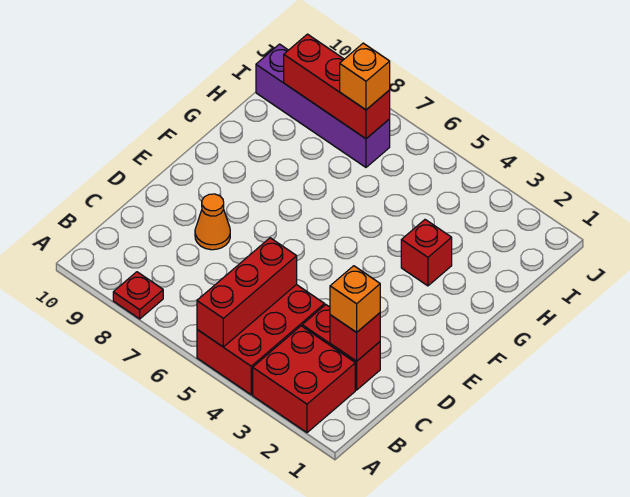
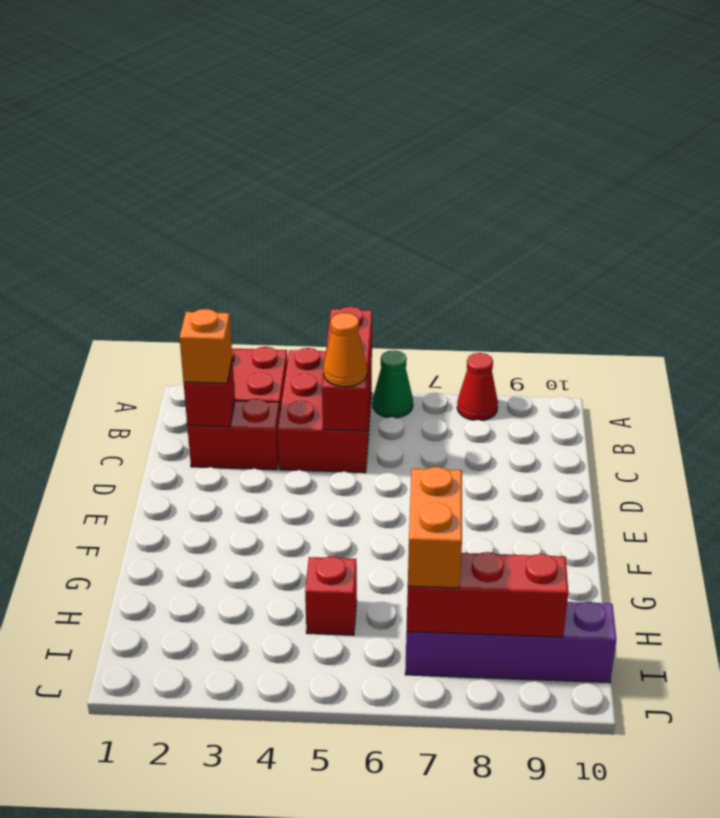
none -> green 1x1 cone [373,350,413,418]
red 1x1 plate [113,272,163,319] -> red 1x1 cone [457,353,498,420]
orange 1x1 cone [195,194,230,250] -> orange 1x1 cone moved to [323,313,367,387]
red 1x1 brick [401,220,452,286] -> red 1x1 brick moved to [305,556,357,635]
orange 1x1 brick [340,43,390,110] -> orange 1x2 brick [408,467,462,588]

